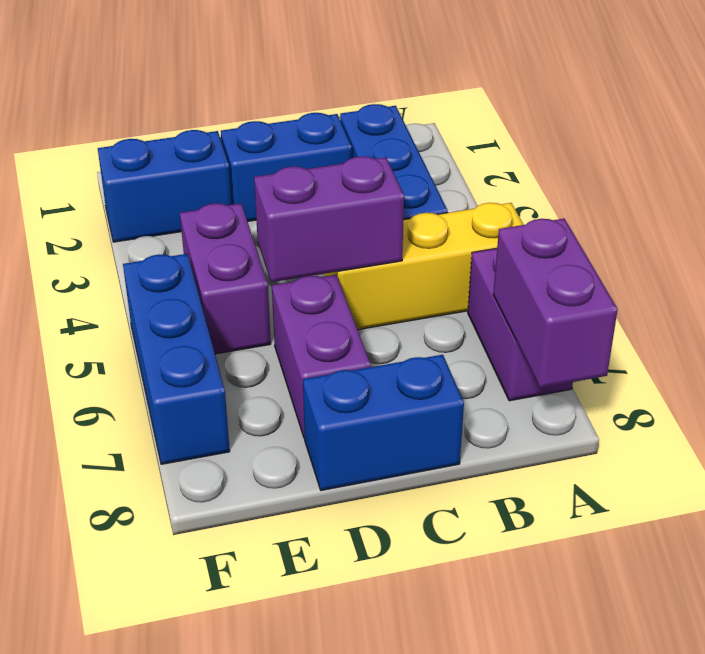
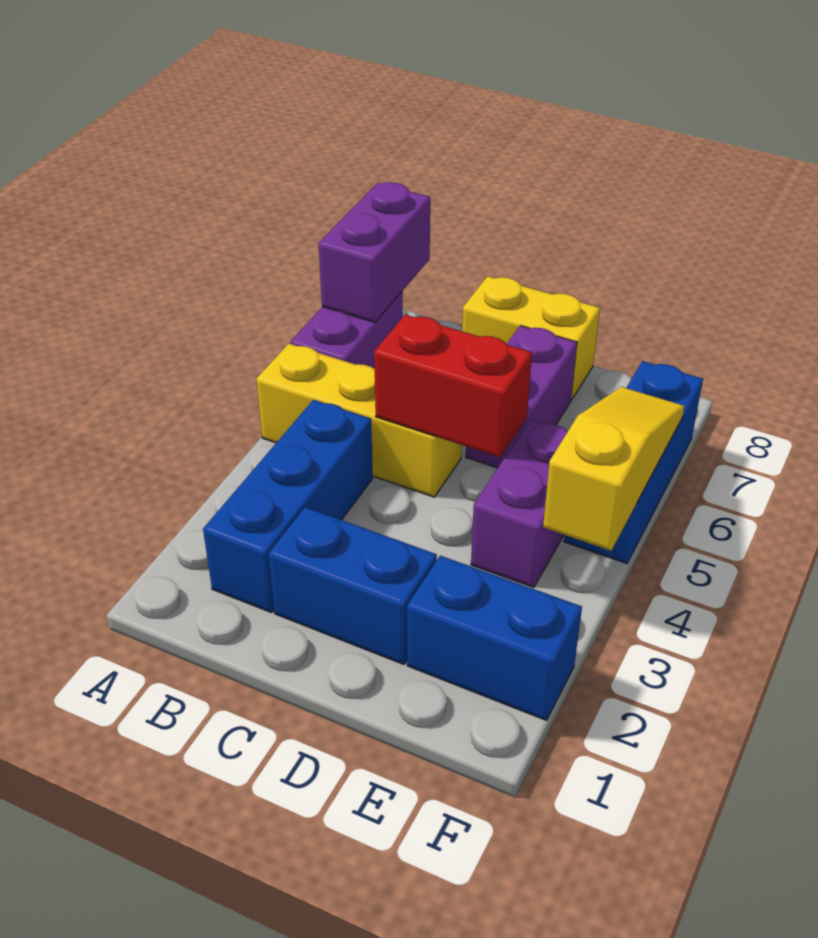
purple 1x2 brick [254,156,404,282] -> red 1x2 brick [374,315,532,457]
blue 1x2 brick [303,355,464,491] -> yellow 1x2 brick [462,276,600,400]
none -> yellow 1x3 slope [543,387,684,551]

